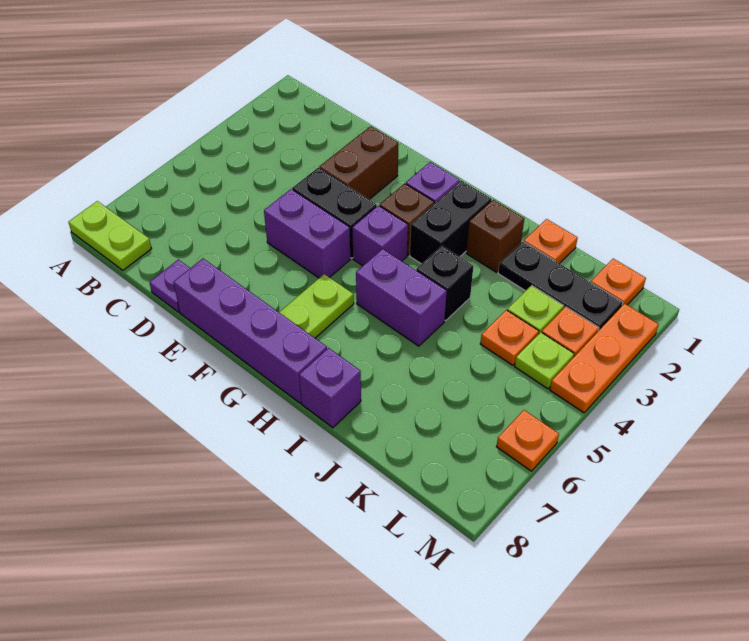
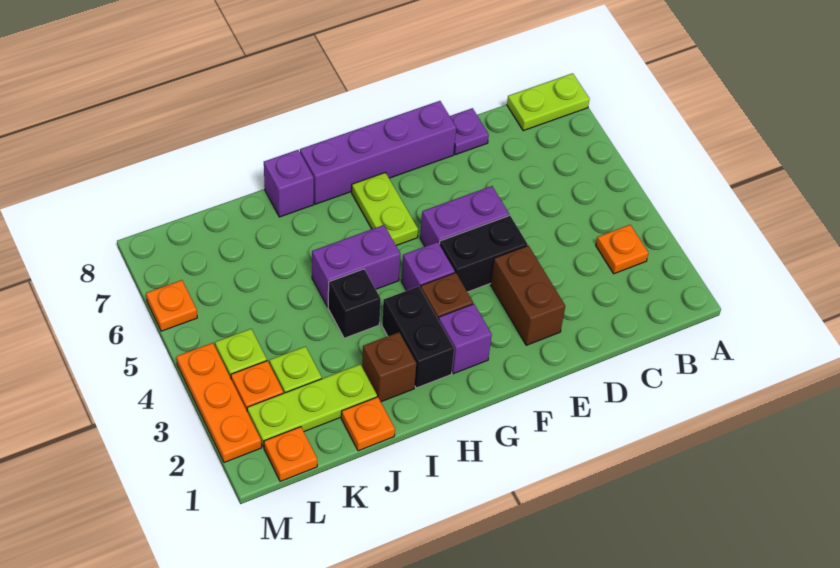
black 1x3 plate [498,242,623,331] -> lime 1x3 plate [247,364,377,447]
orange 1x1 plate [480,310,539,365] -> orange 1x1 plate moved to [596,225,648,274]

